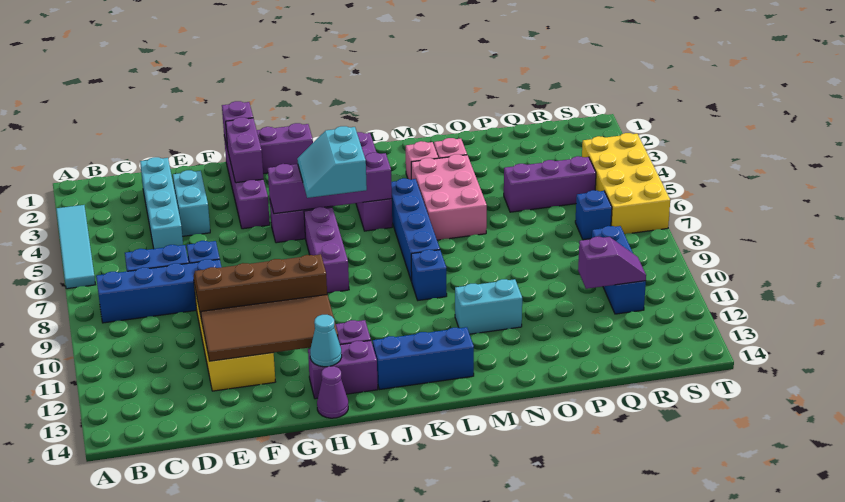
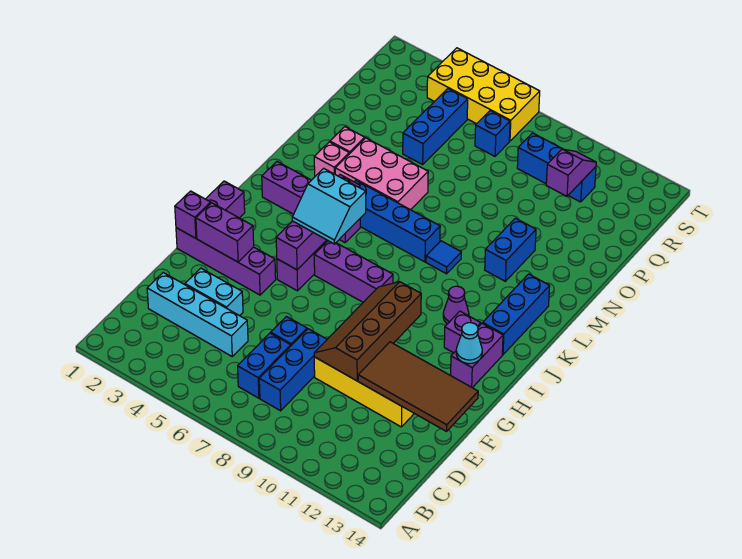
cyan 1x4 tile [56,205,95,289] -> none
blue 1x4 brick [96,259,221,323] -> blue 1x3 brick [259,329,327,411]
brown 2x4 tile [201,295,338,361] -> brown 2x4 tile turned to [358,342,478,431]
purple 1x1 cone [317,366,348,418] -> purple 1x1 cone moved to [443,286,469,324]
blue 1x1 brick [411,250,447,300] -> blue 1x1 tile [426,241,461,274]
cyan 1x2 brick [455,279,522,334] -> blue 1x2 brick [485,218,536,281]
purple 1x3 brick [504,156,596,212] -> blue 1x3 brick [403,89,468,165]

